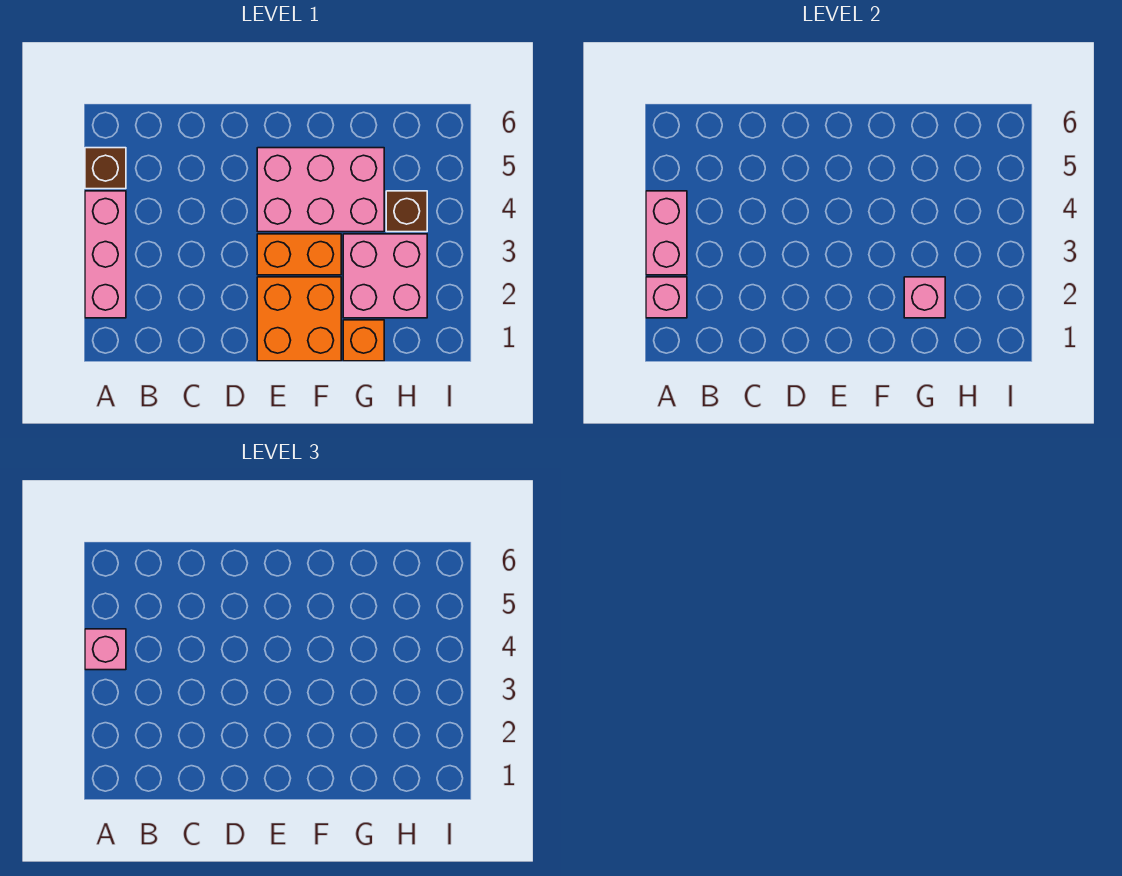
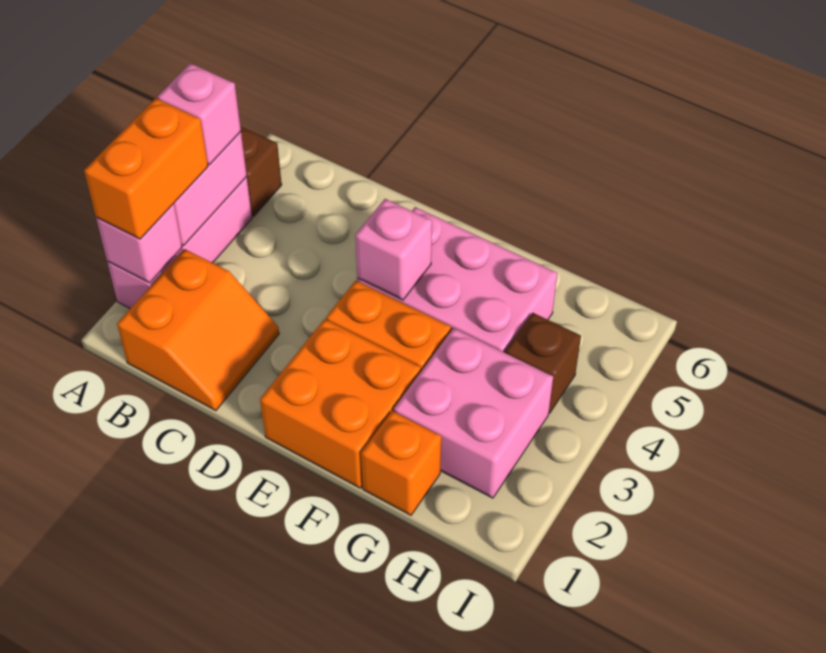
none -> orange 1x2 brick [84,98,208,239]
none -> orange 2x2 slope [117,249,279,411]
pink 1x1 brick [904,277,945,318] -> pink 1x1 brick moved to [355,199,432,300]

